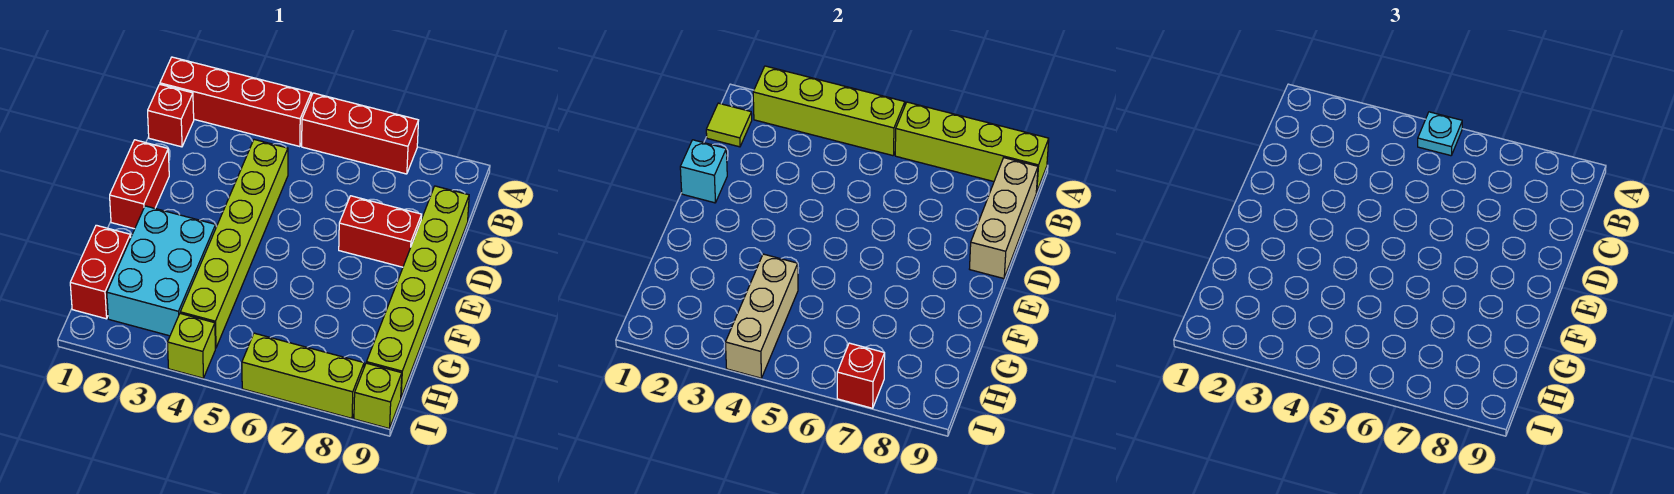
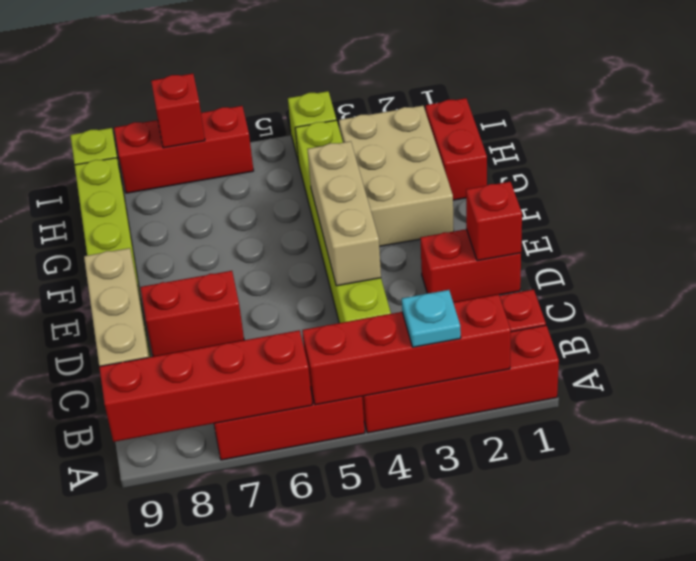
lime 1x4 brick [753,66,905,156] -> red 1x4 brick [302,294,511,405]
cyan 1x1 plate [1418,112,1462,156] -> cyan 1x1 plate moved to [402,290,461,347]
lime 1x4 brick [895,102,1049,192] -> red 1x4 brick [99,330,312,442]
lime 1x1 tile [706,103,752,147] -> none
red 1x2 brick [110,140,169,229] -> red 1x2 brick turned to [420,229,521,303]
cyan 1x1 brick [680,140,727,203] -> red 1x1 brick [466,182,522,261]
cyan 2x3 brick [107,206,216,336] -> tan 2x3 brick [339,106,454,246]
tan 1x3 brick [725,254,798,378] -> tan 1x3 brick moved to [307,141,381,286]
lime 1x3 brick [242,333,364,418] -> red 1x3 brick [114,106,254,193]

